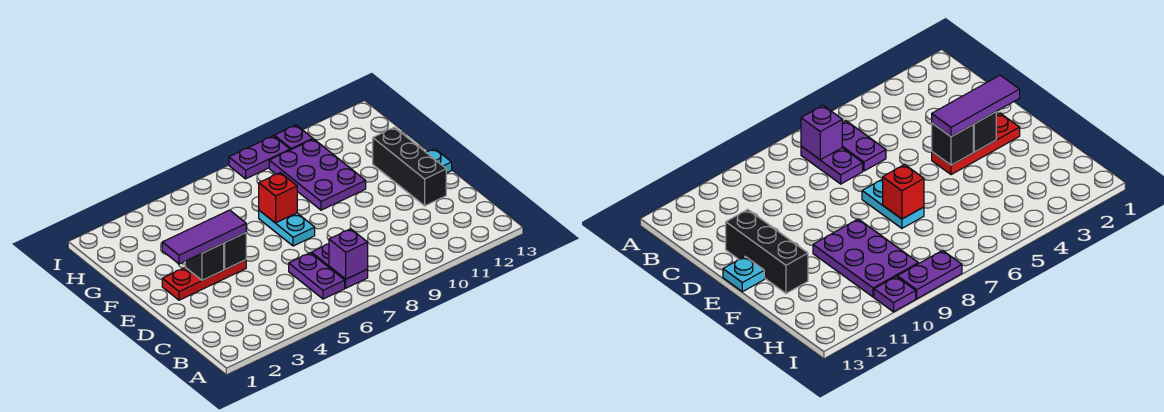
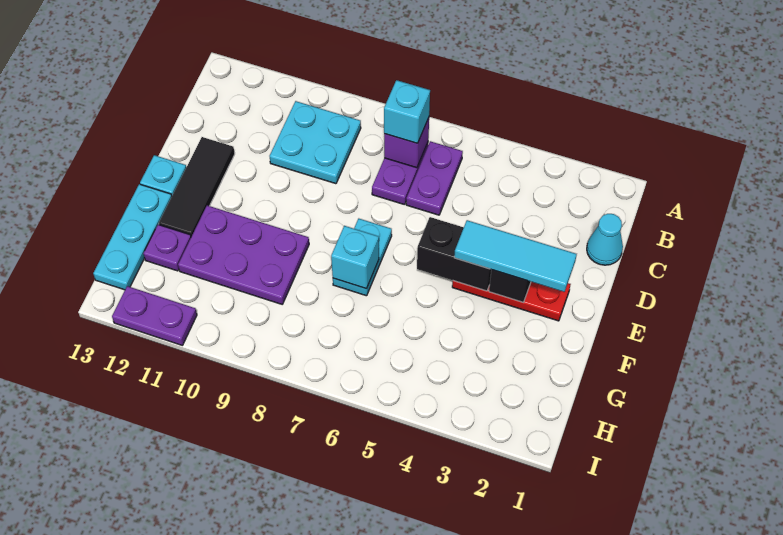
none -> cyan 1x1 brick [384,80,430,143]
none -> cyan 2x2 plate [270,101,361,184]
none -> cyan 1x1 cone [587,214,623,265]
black 1x3 brick [373,127,446,206] -> black 1x3 tile [159,137,235,237]
purple 1x3 tile [162,210,246,264] -> cyan 1x3 tile [454,220,577,292]
black 1x1 brick [223,233,246,269] -> black 1x2 brick [417,217,491,291]
red 1x1 brick [259,173,297,223] -> cyan 1x1 brick [331,226,379,289]
purple 2x3 plate [269,139,366,210] -> purple 2x3 plate turned to [178,205,309,304]
none -> cyan 1x3 plate [93,184,172,290]
purple 1x2 plate [229,136,290,179] -> purple 1x2 plate moved to [112,286,197,345]
purple 1x1 plate [274,125,313,150] -> purple 1x1 plate moved to [143,225,191,271]

